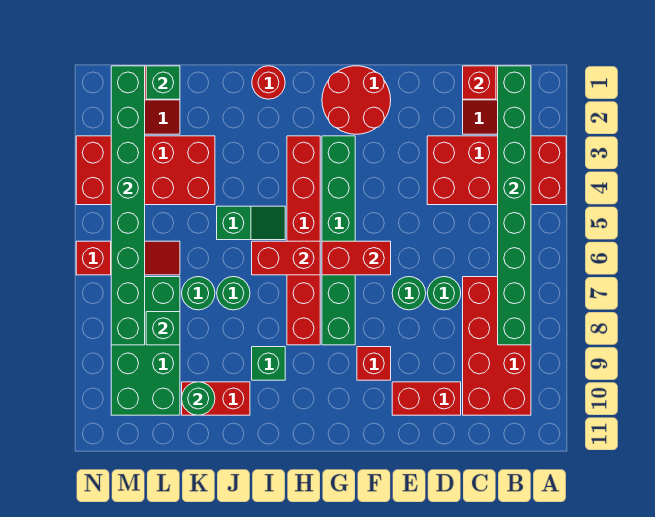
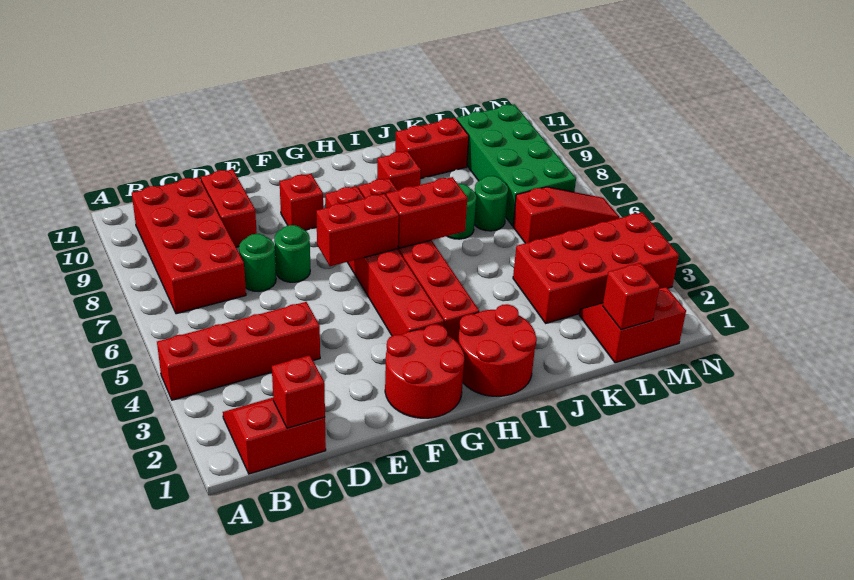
red 2x4 brick [427,136,566,205] -> red 1x4 brick [157,302,320,400]
green 1x8 brick [498,66,531,345] -> none
red 1x2 brick [392,382,461,415] -> red 1x2 brick turned to [201,169,257,247]
green 1x6 brick [322,136,355,345] -> red 1x6 brick [325,186,444,336]
red 1x1 round brick [252,66,285,99] -> red 2x2 round brick [458,304,537,396]
green 1x2 slope [217,206,285,240] -> none
green 1x1 brick [252,347,285,380] -> red 1x1 brick [377,151,421,190]
green 1x1 round brick [182,382,215,415] -> none
green 1x1 brick [146,66,180,99] -> red 1x1 brick [603,263,660,330]
red 1x3 slope [76,241,180,275] -> red 1x3 slope turned to [513,187,619,243]
green 1x1 brick [146,312,180,345] -> none
green 1x8 brick [111,66,145,345] -> none

